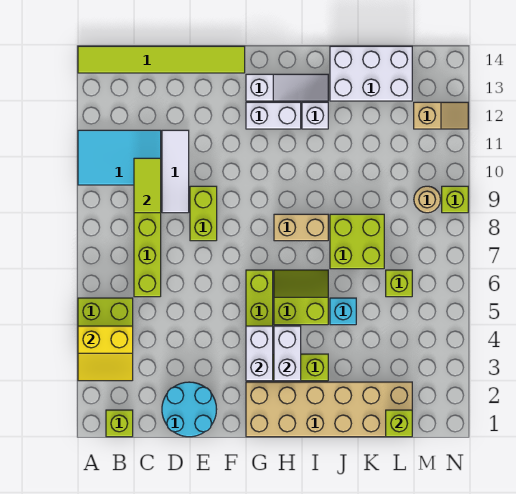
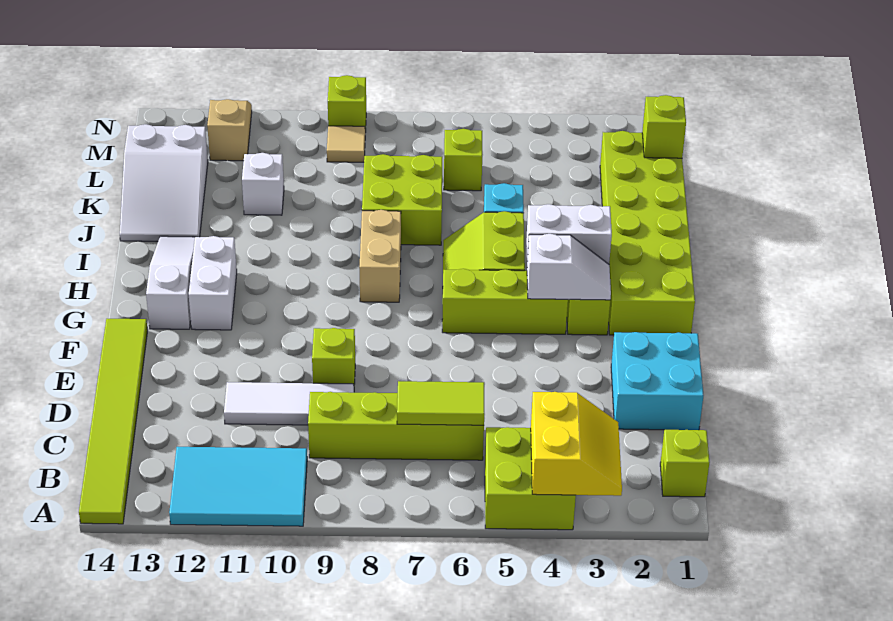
cyan 2x3 tile [78,130,161,185] -> cyan 2x3 tile turned to [169,447,307,526]
lime 1x2 tile [134,158,161,213] -> lime 1x2 tile moved to [397,381,484,425]
cyan 2x2 round brick [162,382,217,437] -> cyan 2x2 brick [611,332,704,430]
lime 1x2 brick [190,186,217,241] -> lime 1x1 brick [312,328,355,384]
tan 2x6 brick [246,382,412,437] -> lime 2x6 brick [600,131,695,335]
white 1x2 brick [246,326,273,381] -> white 1x2 slope [527,234,611,300]
white 1x1 brick [302,102,328,129] -> white 1x1 brick moved to [242,153,284,215]
white 2x3 brick [330,46,412,101] -> white 2x3 slope [120,124,208,241]
tan 1x1 round brick [414,186,440,213] -> tan 1x1 tile [327,126,365,162]

